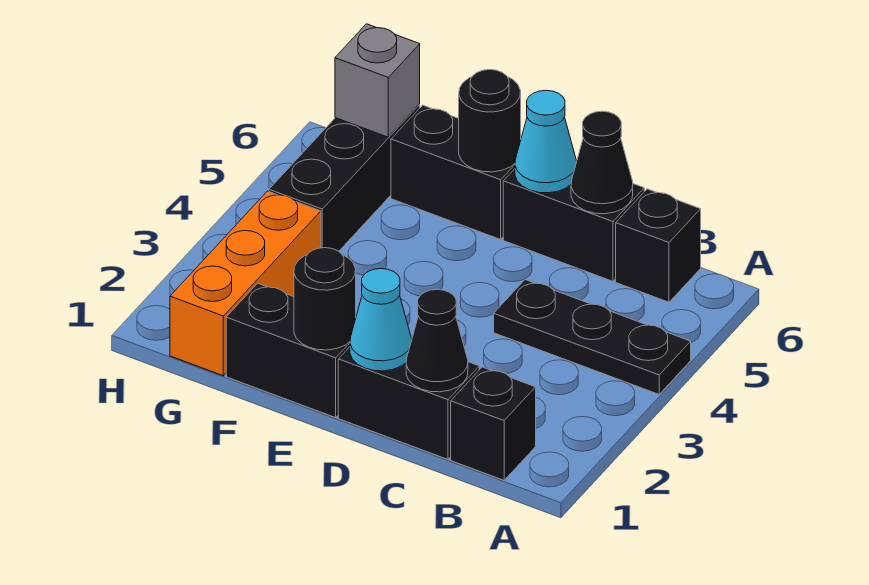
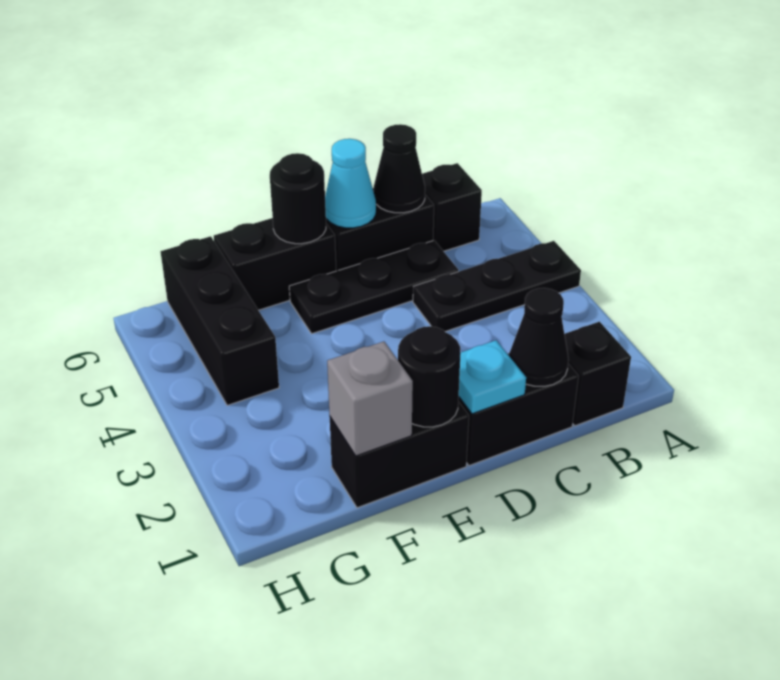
none -> black 1x3 plate [289,240,459,334]
cyan 1x1 cone [350,269,412,371] -> cyan 1x1 plate [459,340,526,414]
orange 1x3 brick [170,191,321,376] -> none
grey 1x1 brick [335,24,420,137] -> grey 1x1 brick moved to [327,342,413,456]

